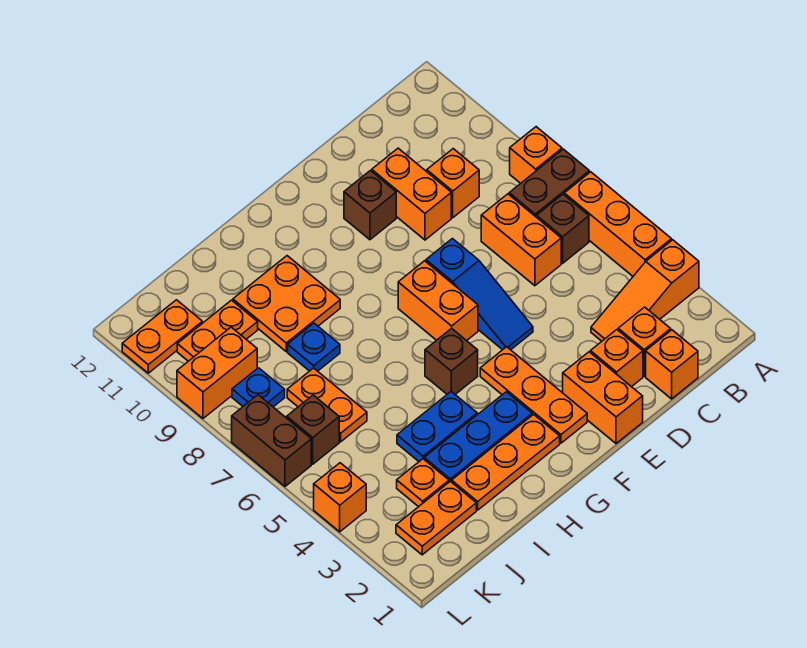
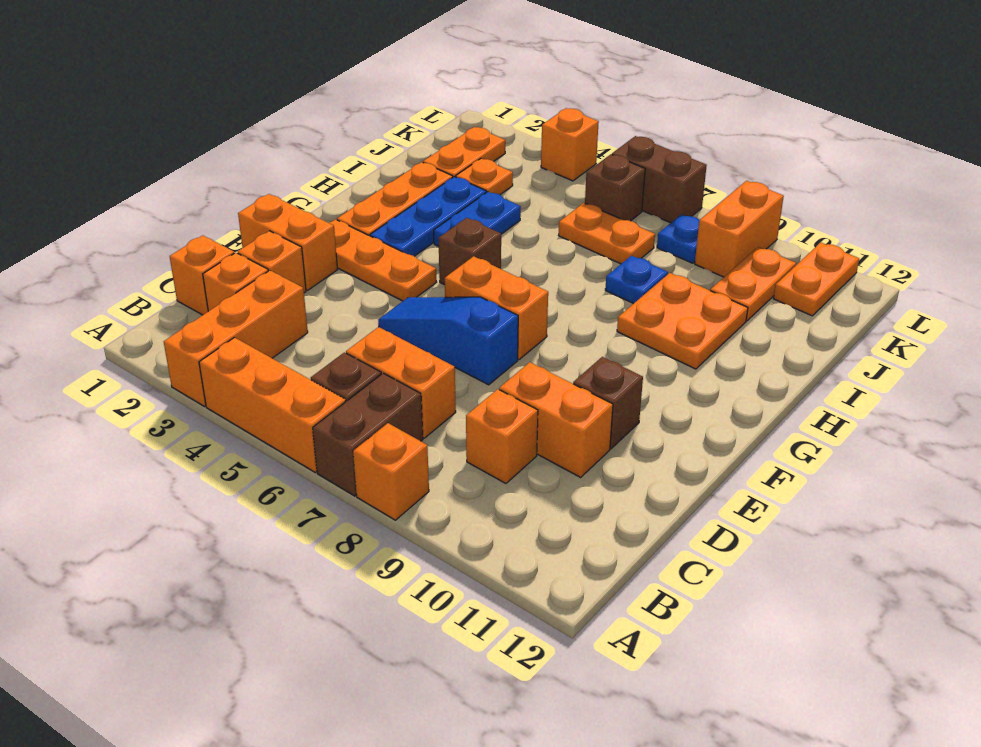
orange 1x3 slope [591,240,699,341] -> orange 1x3 brick [164,271,308,406]

